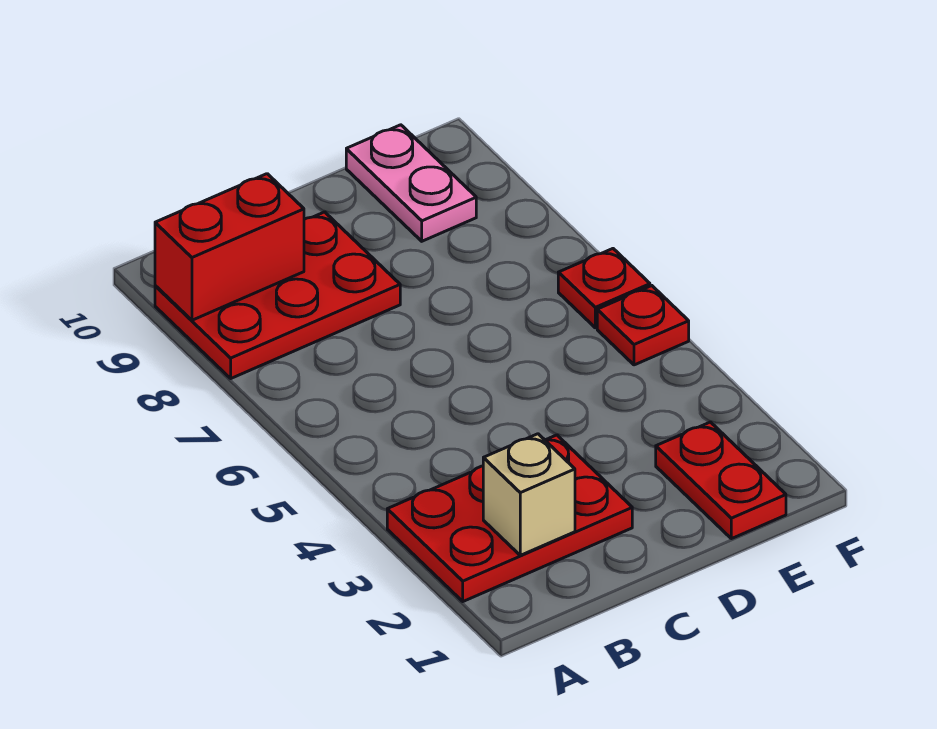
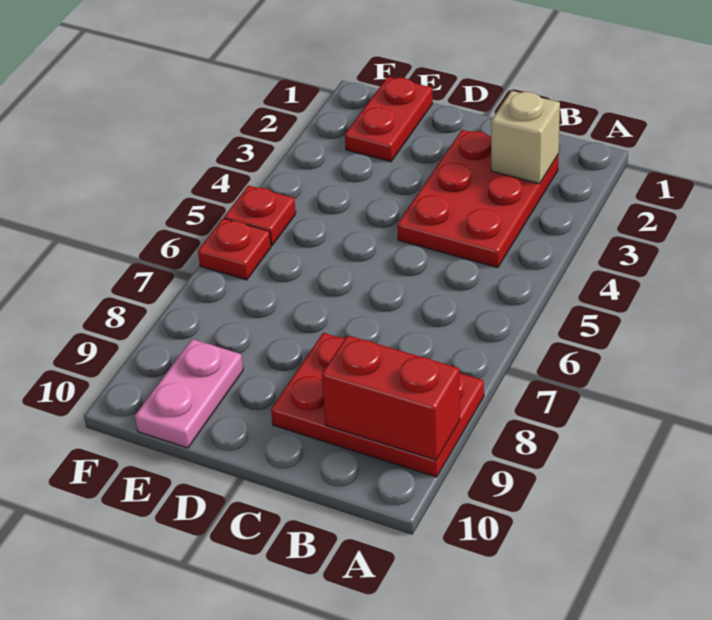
red 2x3 plate [387,435,632,601] -> red 2x3 plate turned to [397,130,558,268]

